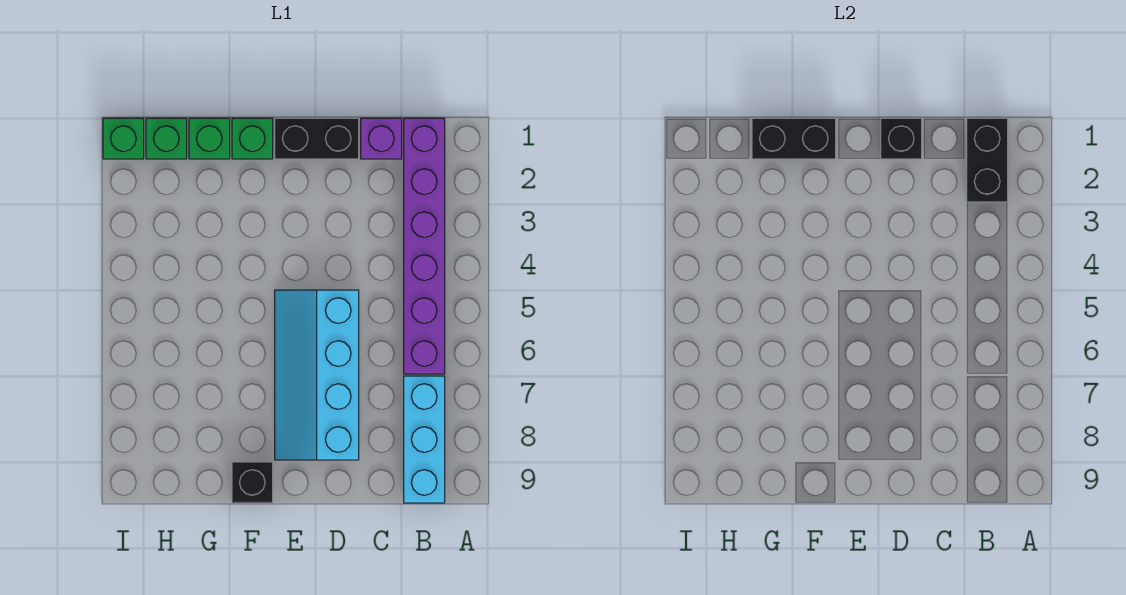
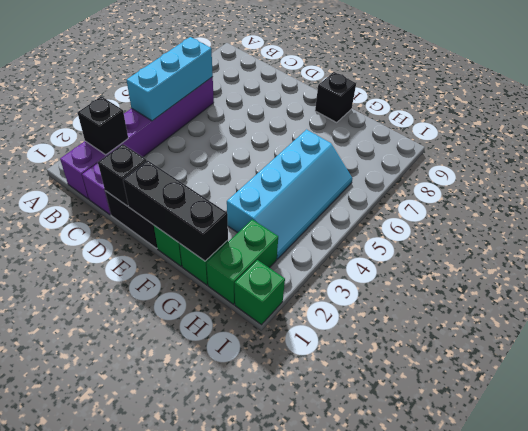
black 1x2 brick [967,118,1008,202] -> black 1x1 brick [78,96,128,155]
cyan 1x3 brick [404,376,445,503] -> cyan 1x3 brick moved to [127,37,213,121]
cyan 2x4 slope [275,290,359,460] -> cyan 2x4 slope moved to [227,130,353,259]
black 1x2 brick [752,118,836,159] -> black 1x3 brick [123,160,228,261]
green 1x1 brick [146,118,187,159] -> green 1x2 brick [207,219,278,304]

